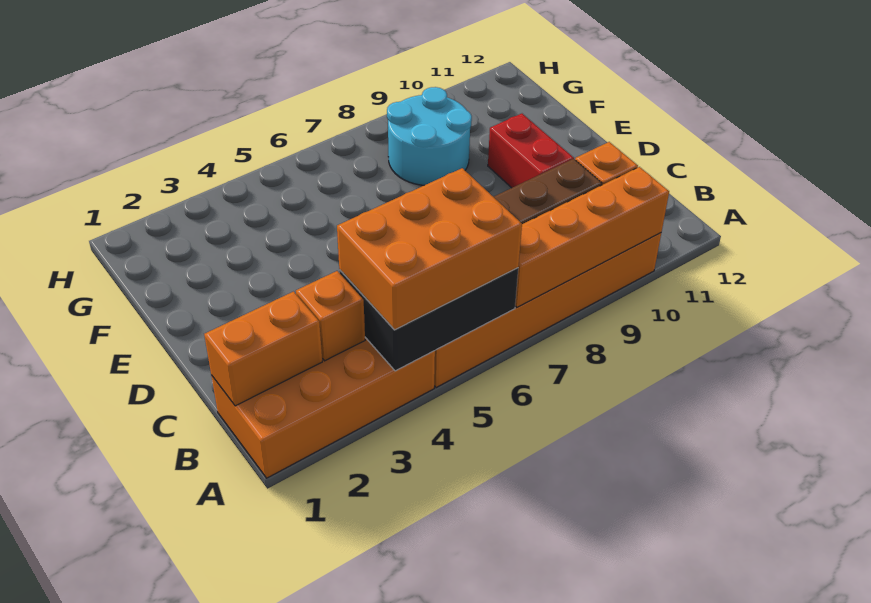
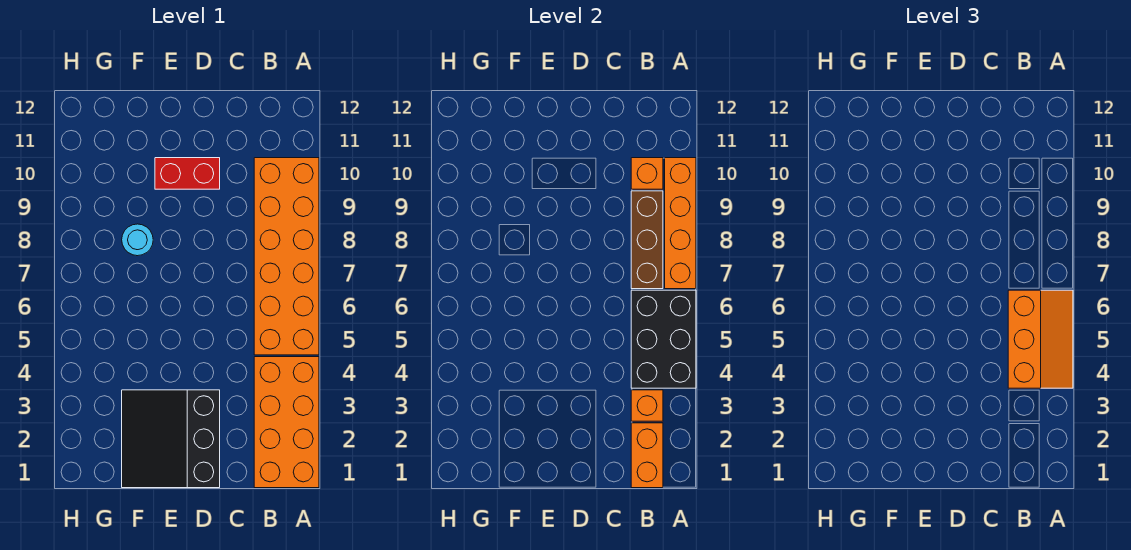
orange 2x3 brick [337,168,522,330] -> orange 2x3 slope [1008,290,1073,388]
none -> black 3x3 slope [122,390,220,488]
cyan 2x2 round brick [387,87,472,185] -> cyan 1x1 round brick [122,224,153,256]

